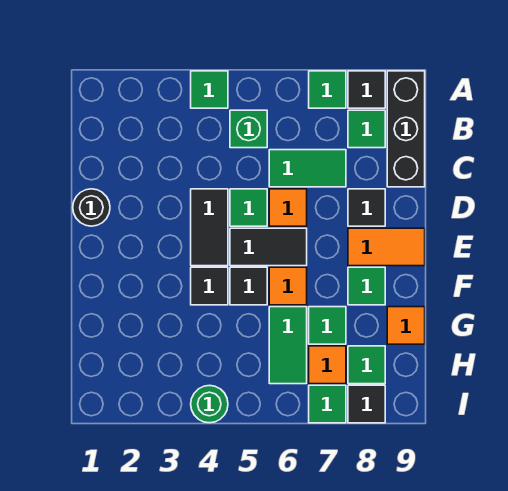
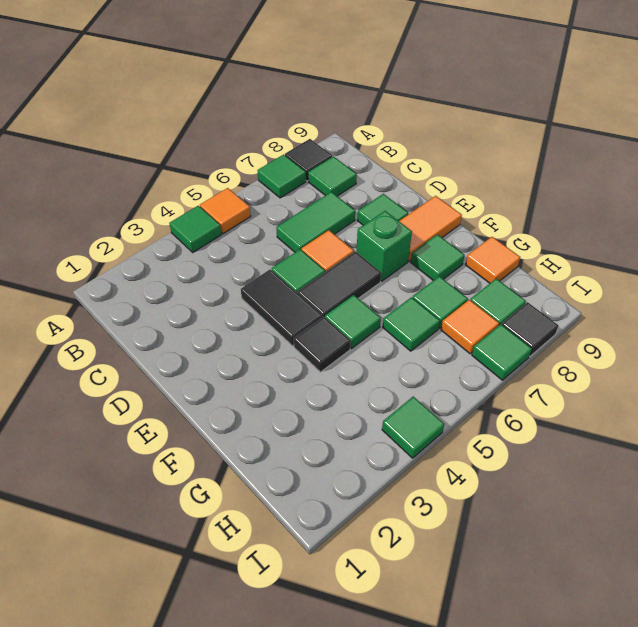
black 1x3 brick [387,71,425,187] -> none
green 1x1 brick [230,110,267,148] -> green 1x1 brick moved to [357,211,412,281]
black 1x1 round brick [73,189,110,226] -> none
black 1x1 tile [348,189,385,226] -> green 1x1 tile [357,194,408,225]
black 1x1 tile [230,267,267,305] -> green 1x1 tile [325,295,381,349]
orange 1x1 tile [269,267,307,305] -> orange 1x1 tile moved to [200,188,251,234]
green 1x2 tile [269,307,307,384] -> green 1x1 tile [383,297,440,351]
green 1x1 round brick [191,385,228,423] -> green 1x1 tile [382,396,444,458]

